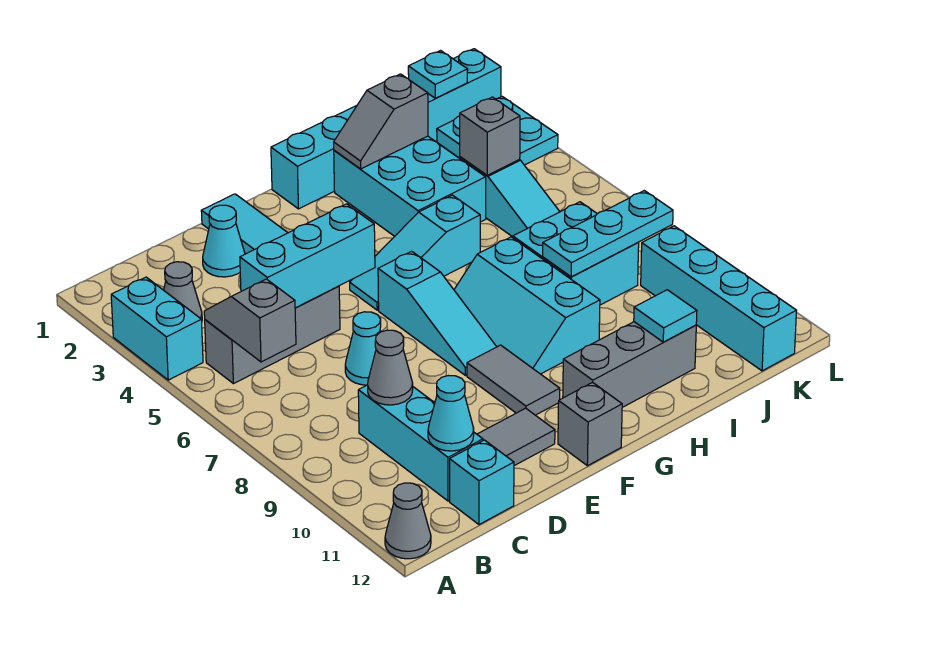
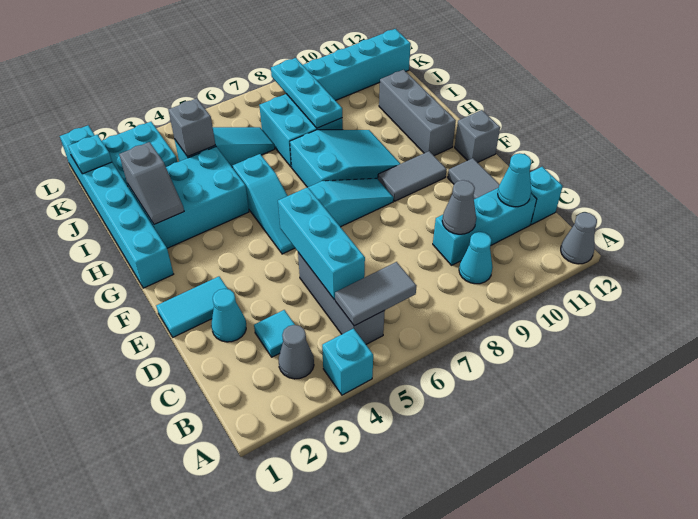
cyan 1x2 brick [111,277,203,380] -> cyan 1x1 brick [322,329,373,395]
grey 1x2 slope [204,279,296,362] -> grey 1x2 tile [335,262,416,326]
cyan 1x1 cone [345,312,381,385] -> cyan 1x1 cone moved to [459,232,493,284]
cyan 2x3 slope [454,237,600,374] -> cyan 2x3 slope turned to [290,130,400,187]
cyan 1x1 tile [634,290,697,342] -> cyan 1x1 tile moved to [254,310,295,357]

